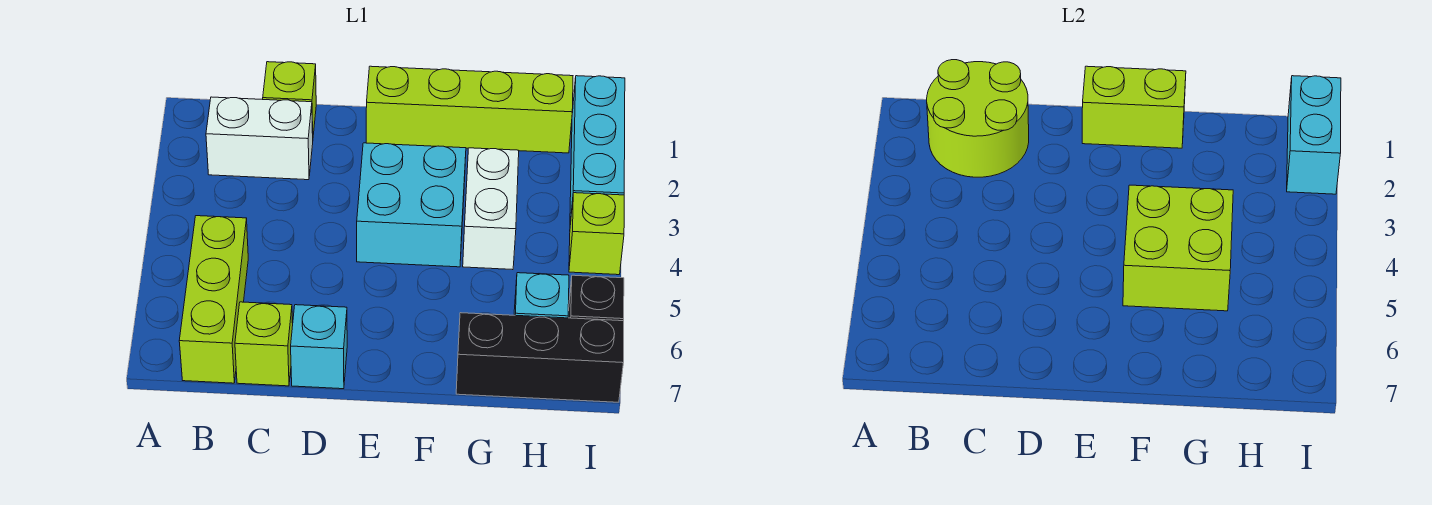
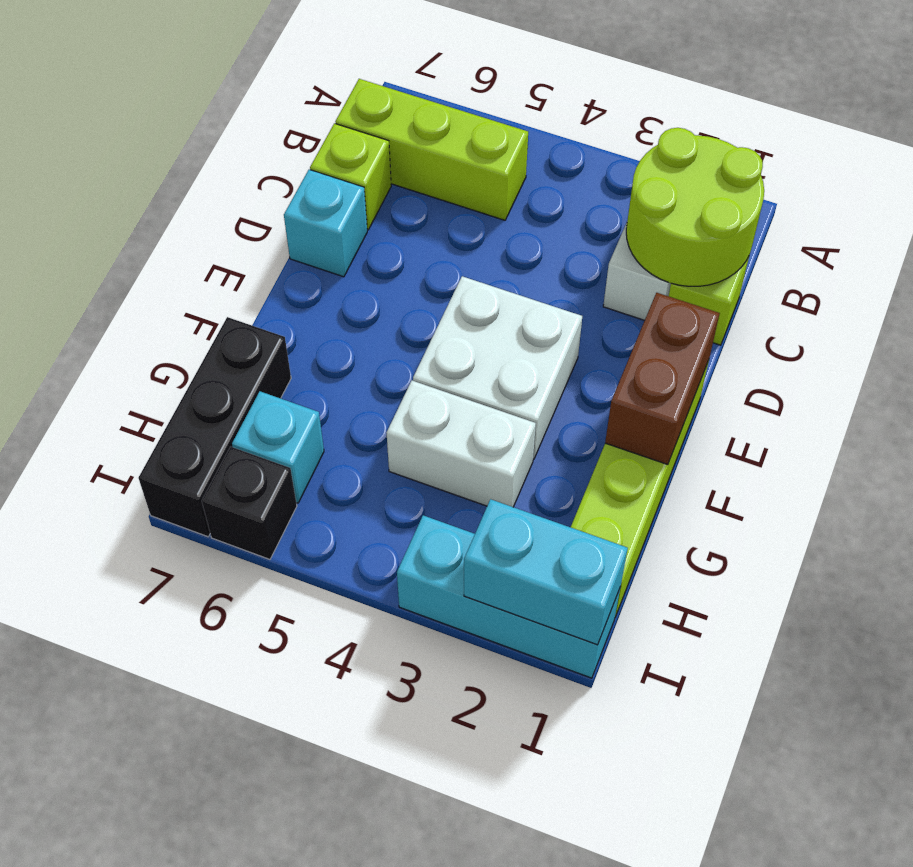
lime 1x2 brick [1082,66,1186,148] -> brown 1x2 brick [605,293,720,465]
cyan 2x2 brick [357,143,466,267] -> white 2x2 brick [413,276,582,460]
lime 2x2 brick [1123,185,1233,311] -> none
lime 1x1 brick [569,193,624,275] -> none

